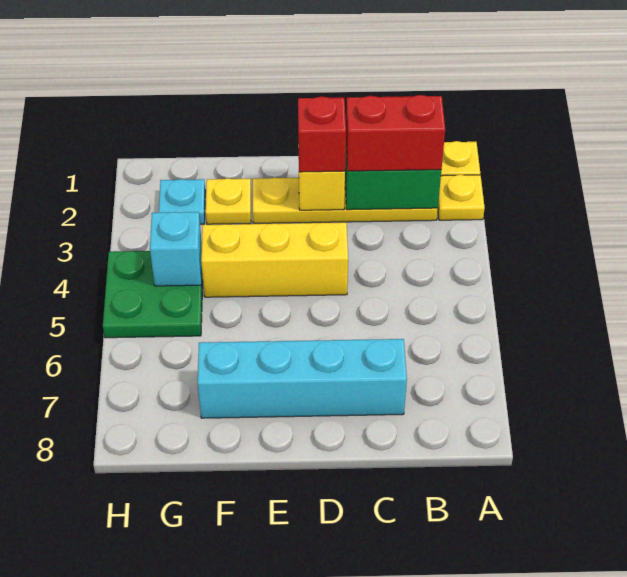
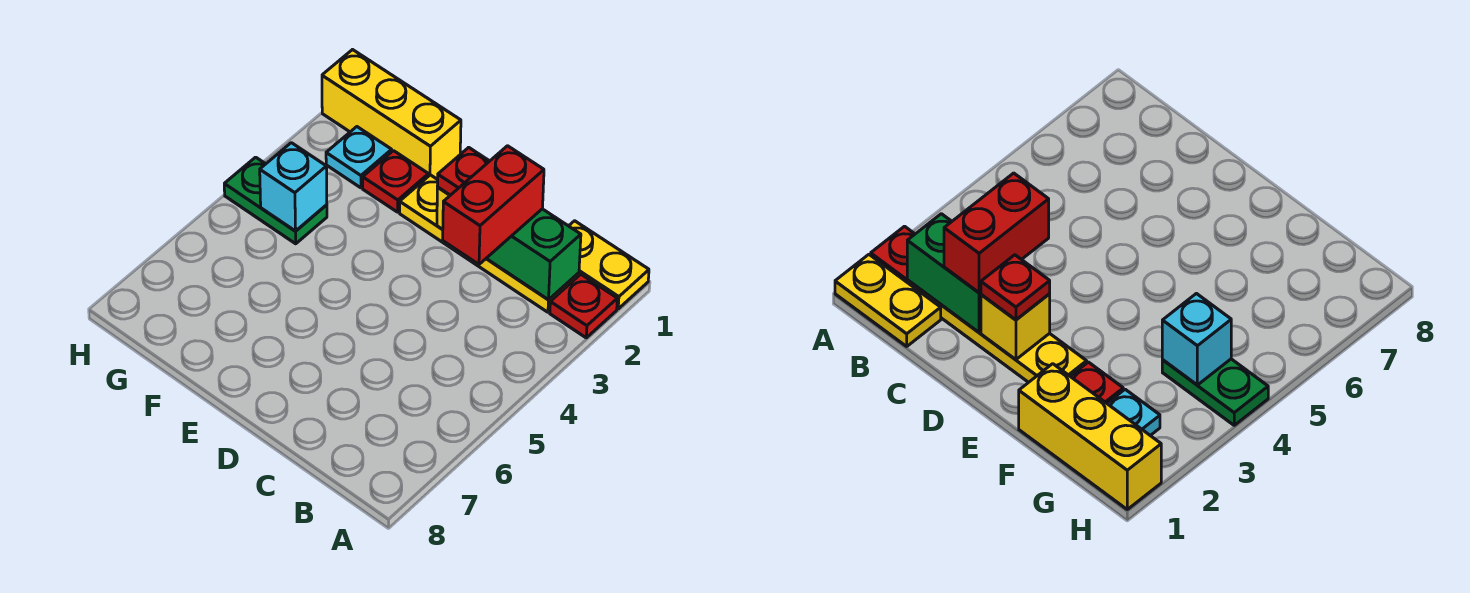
yellow 1x1 plate [438,175,485,220] -> red 1x1 plate [550,274,617,338]
red 1x2 brick [346,95,445,171] -> red 1x2 brick turned to [443,146,544,264]
cyan 1x4 brick [198,339,407,418] -> none
red 1x1 brick [298,96,346,172] -> red 1x1 plate [437,147,489,195]
yellow 1x3 brick [201,222,348,297] -> yellow 1x3 brick moved to [322,50,461,179]
yellow 1x1 plate [206,178,251,224] -> red 1x1 plate [363,151,429,212]
green 2x2 plate [103,251,203,338] -> green 1x2 plate [224,157,327,244]

